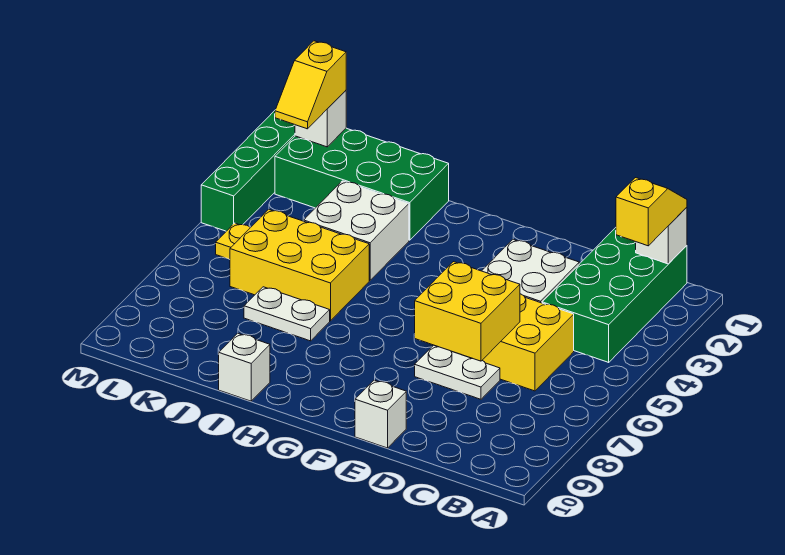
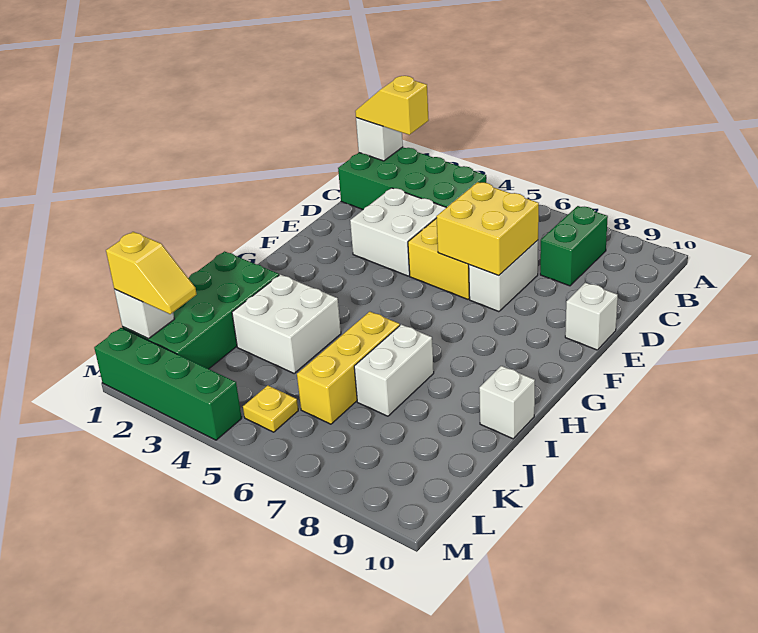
none -> green 1x2 brick [540,206,608,286]
white 1x2 plate [415,345,500,399] -> white 1x2 brick [469,240,538,312]
yellow 2x3 brick [230,209,369,321] -> yellow 1x3 brick [297,312,400,424]
white 1x2 plate [244,287,330,341] -> white 1x2 brick [354,324,434,416]

